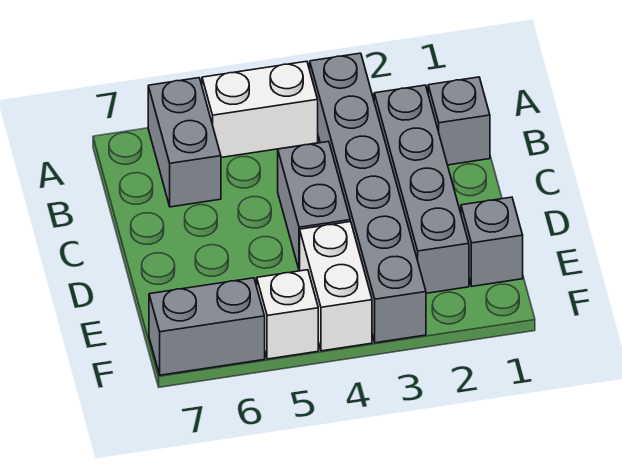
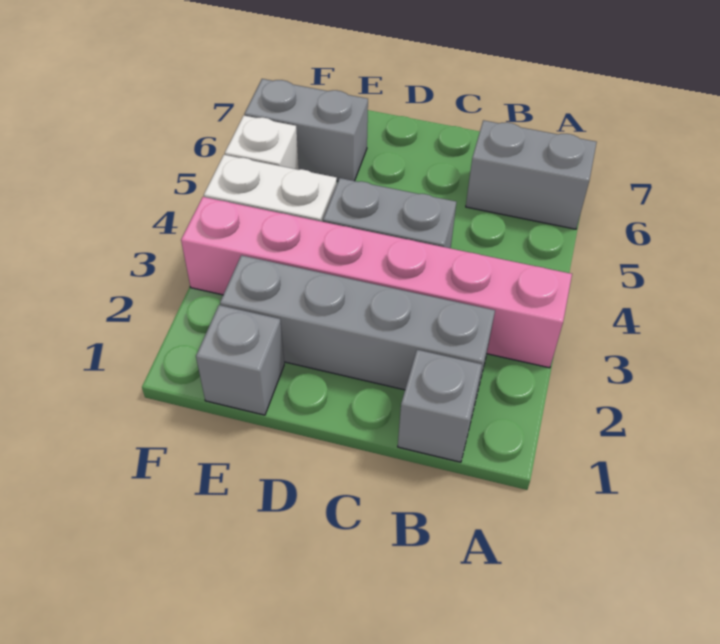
grey 1x6 brick [310,53,426,343] -> pink 1x6 brick [181,197,572,368]
white 1x2 brick [202,61,318,158] -> none
grey 1x2 brick [149,278,265,375] -> grey 1x2 brick turned to [244,79,368,181]

